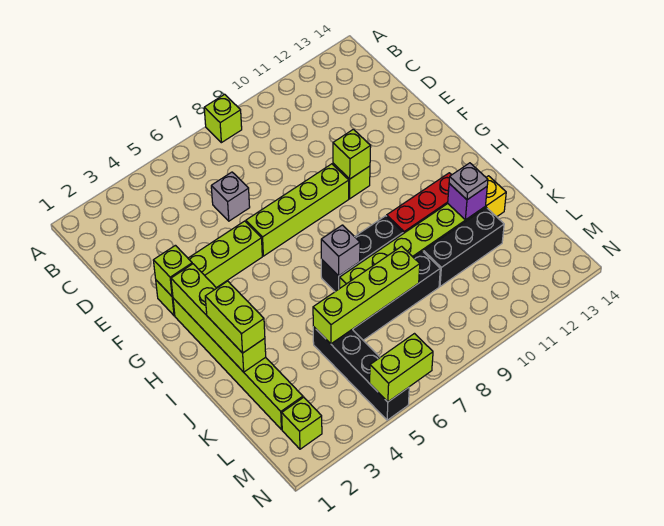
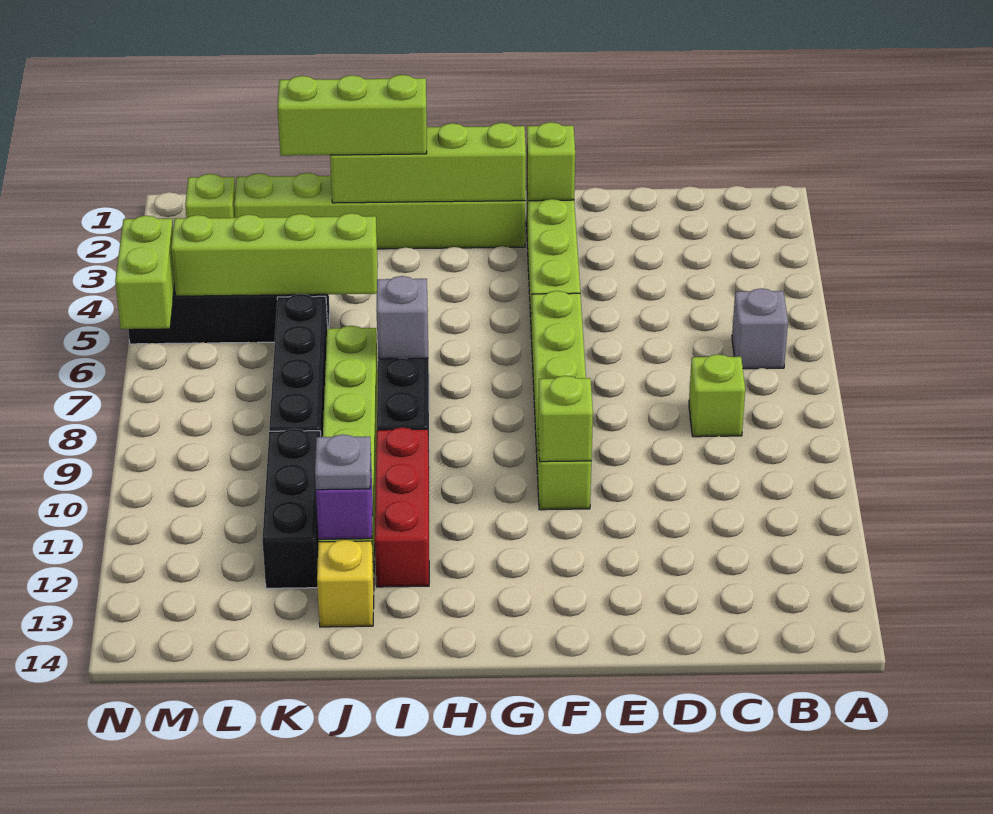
lime 1x1 brick [204,94,242,143] -> lime 1x1 brick moved to [689,354,745,437]
grey 1x1 brick [211,172,250,221] -> grey 1x1 brick moved to [732,288,788,369]
lime 1x2 brick [205,281,265,353] -> lime 1x3 brick [277,75,427,156]
lime 1x4 brick [313,246,420,344] -> lime 1x4 brick turned to [171,213,378,296]

